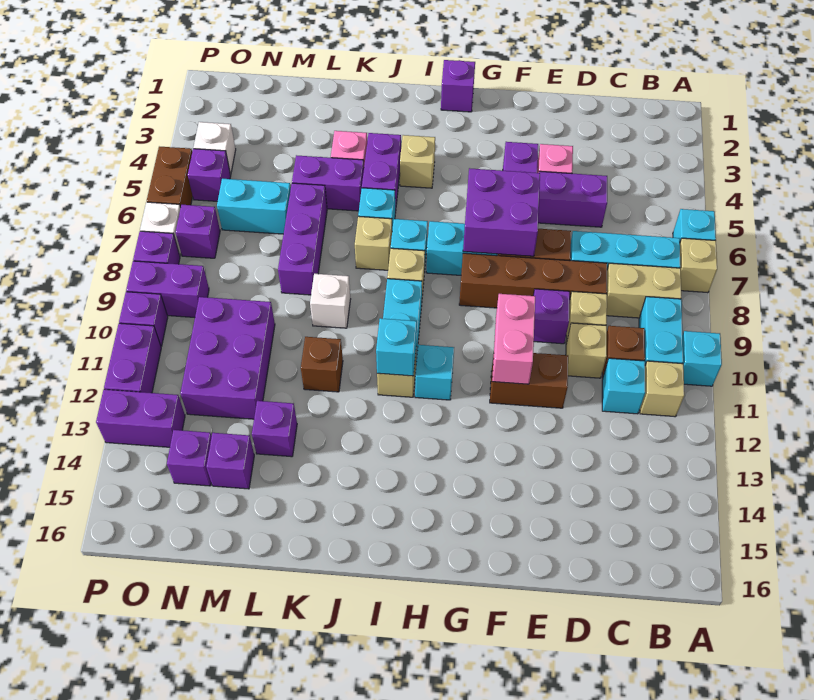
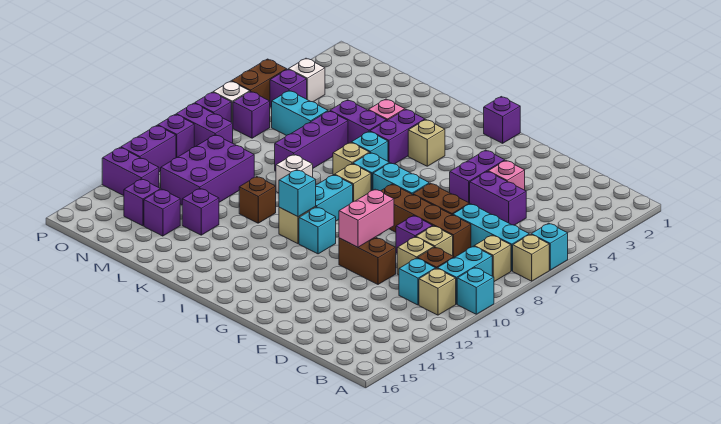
tan 1x2 brick [607,263,681,318] -> tan 1x1 brick [474,235,511,282]
purple 2x2 brick [463,168,540,256] -> none

